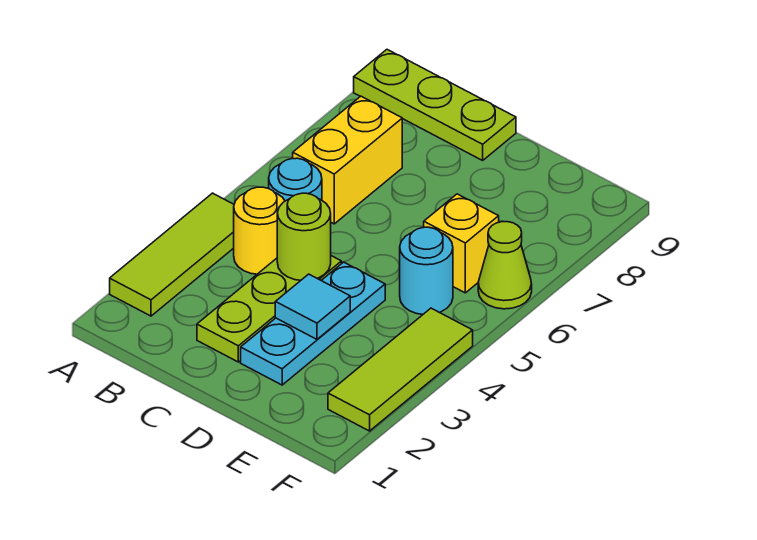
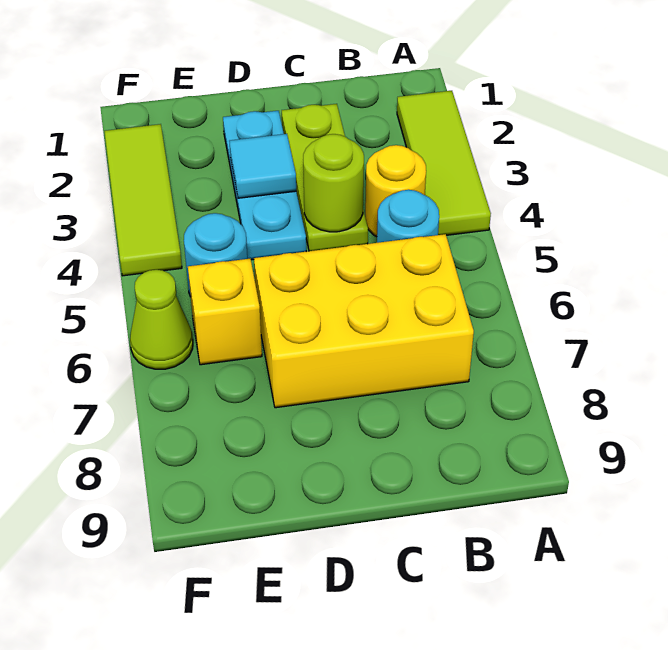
lime 1x3 plate [354,50,516,160] -> none
yellow 1x2 brick [293,96,402,224] -> yellow 2x3 brick [254,234,474,408]

